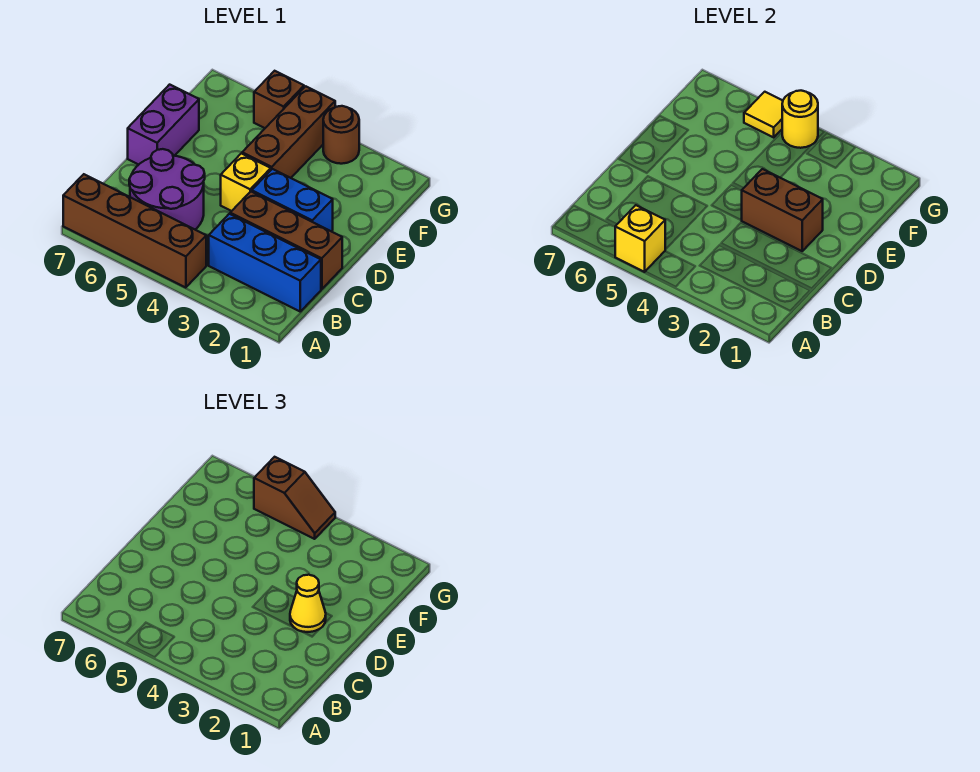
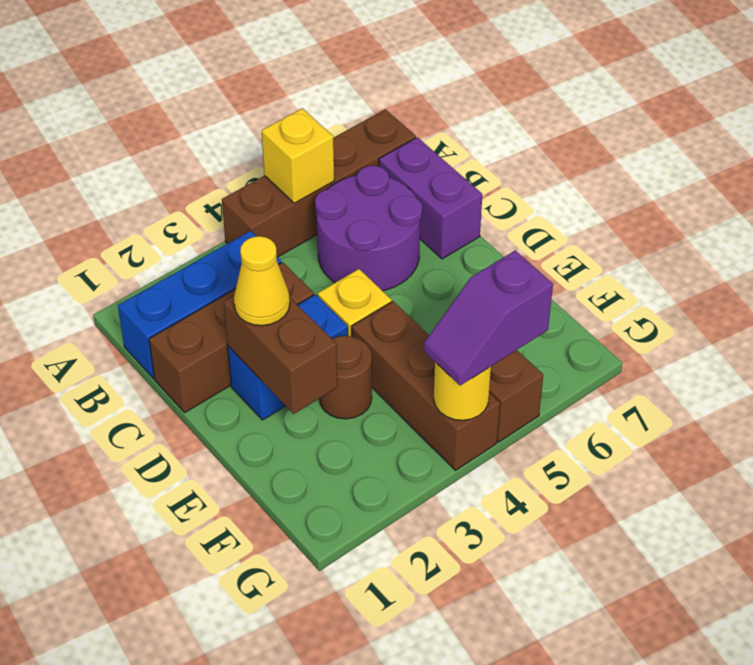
brown 1x2 brick [742,169,823,251] -> brown 1x2 brick turned to [224,296,338,414]
purple 1x2 brick [128,85,199,165] -> purple 1x2 brick moved to [379,137,482,259]
brown 1x1 round brick [323,106,359,164] -> brown 1x1 round brick moved to [319,336,372,419]
brown 1x2 slope [254,457,335,539] -> purple 1x2 slope [424,250,553,386]
yellow 1x1 tile [744,92,783,137] -> none

